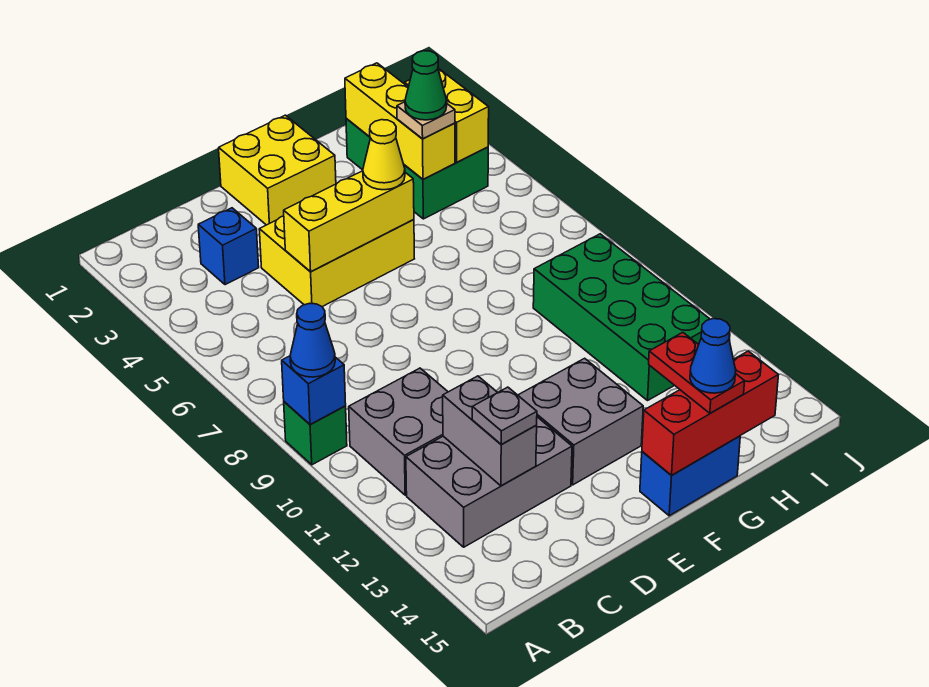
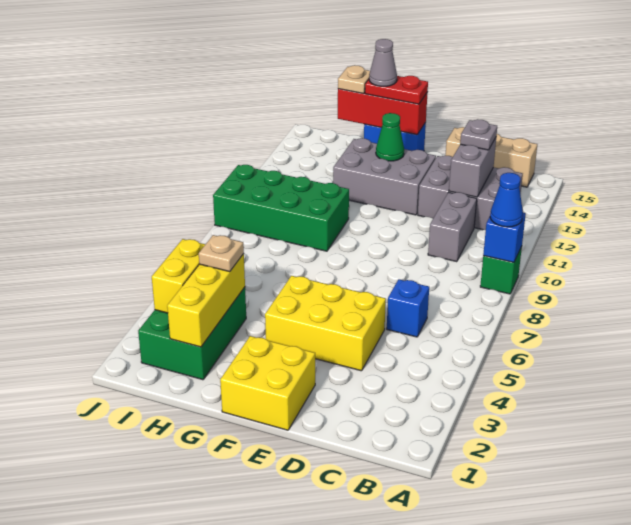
grey 2x2 brick [349,368,448,495] -> grey 1x2 brick [428,192,477,262]
none -> tan 1x3 brick [445,127,537,187]
blue 1x1 brick [198,208,259,285] -> blue 1x1 brick moved to [387,279,429,337]
yellow 1x3 brick [284,171,414,272] -> none
grey 2x2 brick [518,358,643,485] -> grey 2x3 brick [333,138,436,215]
yellow 1x1 cone [363,120,405,190] -> none
red 1x2 plate [649,332,745,413] -> red 1x2 plate turned to [365,76,428,104]
blue 1x1 cone [690,319,736,393] -> grey 1x1 cone [369,39,397,86]
green 1x1 cone [405,51,447,120] -> green 1x1 cone moved to [376,113,404,161]
green 2x4 brick [533,234,710,400] -> green 2x4 brick turned to [213,165,349,251]
none -> tan 1x1 plate [338,65,370,93]

